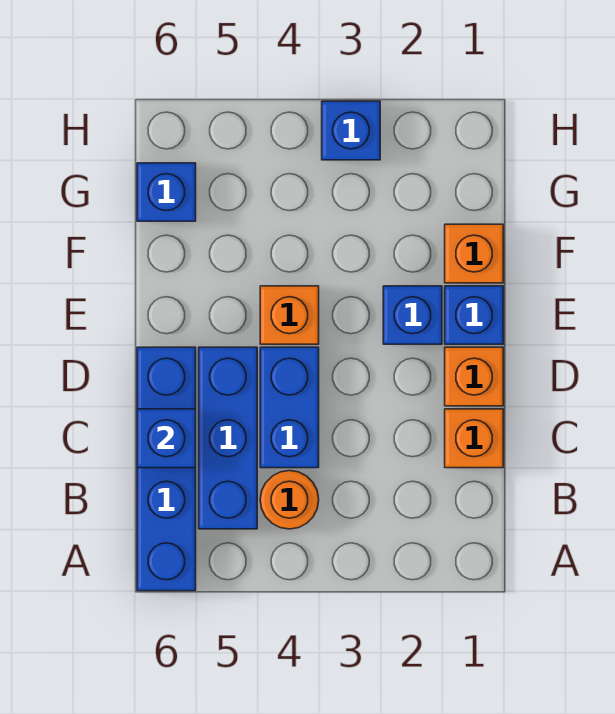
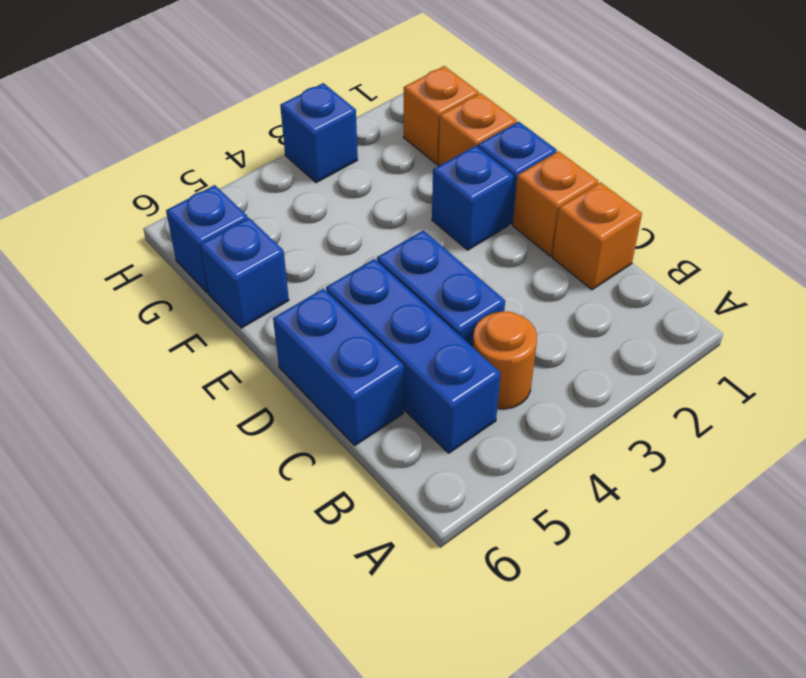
blue 1x4 brick [137,347,196,591] -> blue 1x2 brick [273,289,404,445]
blue 1x1 brick [137,409,196,468] -> blue 1x1 brick moved to [200,218,289,328]
orange 1x1 brick [260,286,319,344] -> orange 1x1 brick moved to [404,66,479,164]

